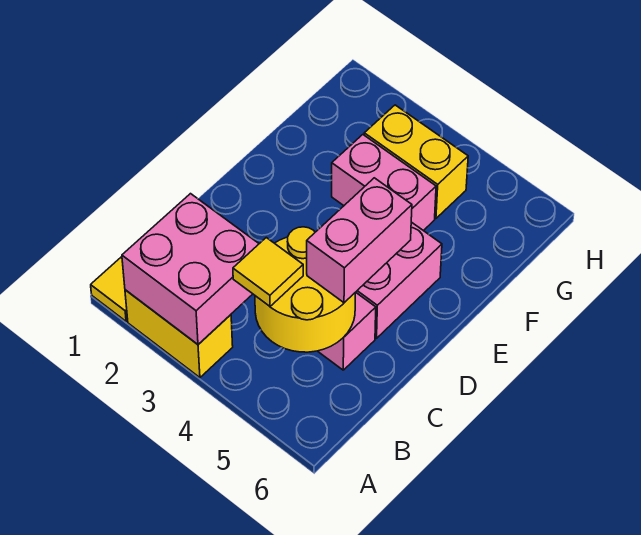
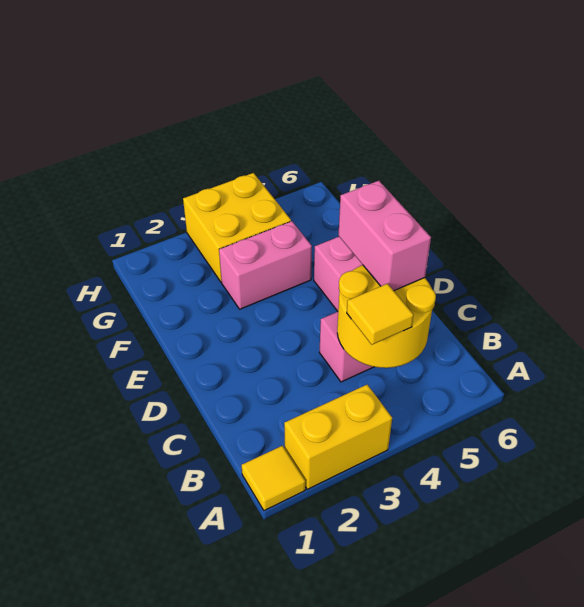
pink 2x2 brick [122,194,259,344] -> none
yellow 1x2 brick [364,105,468,218] -> yellow 2x2 brick [183,173,291,282]

